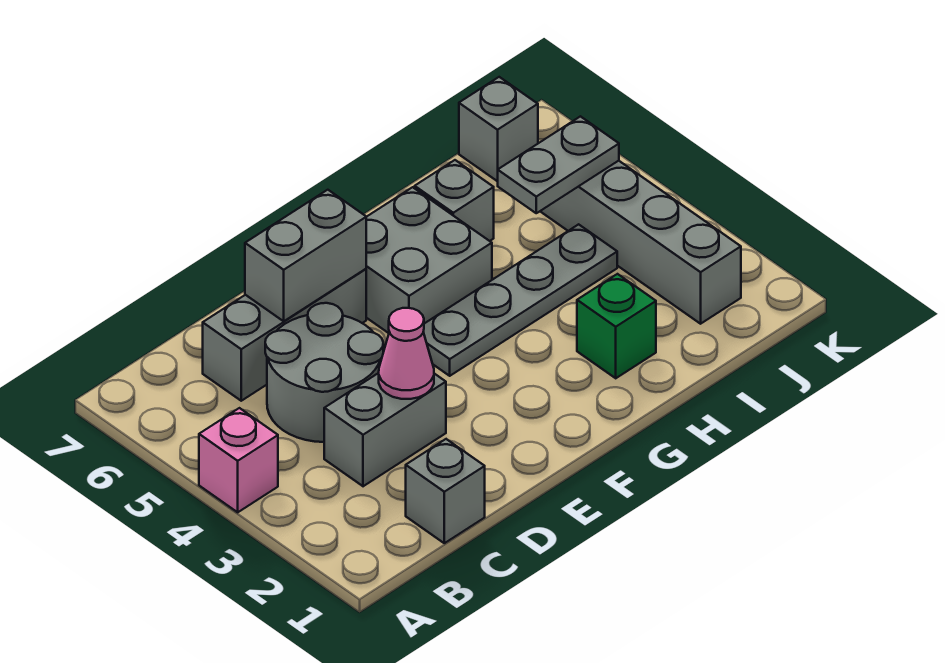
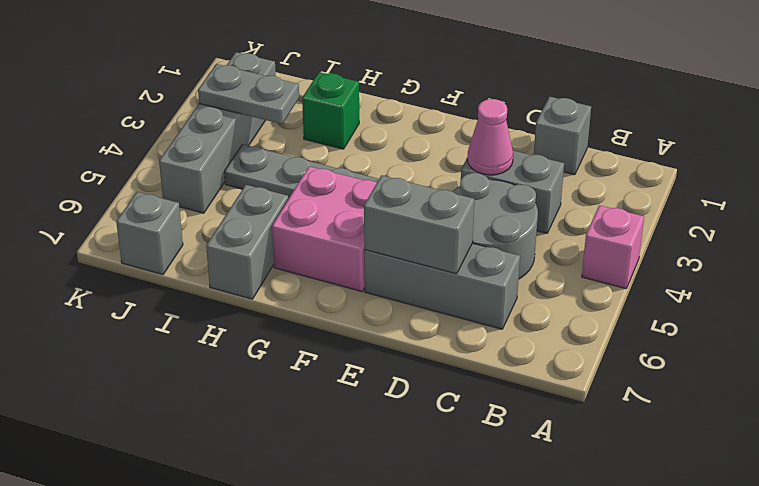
grey 2x2 brick [366,187,492,333] -> pink 2x2 brick [272,166,377,291]
grey 1x1 brick [415,160,494,241] -> grey 1x2 brick [206,185,288,299]
grey 1x2 plate [498,116,619,213] -> grey 1x2 plate moved to [198,64,299,124]

